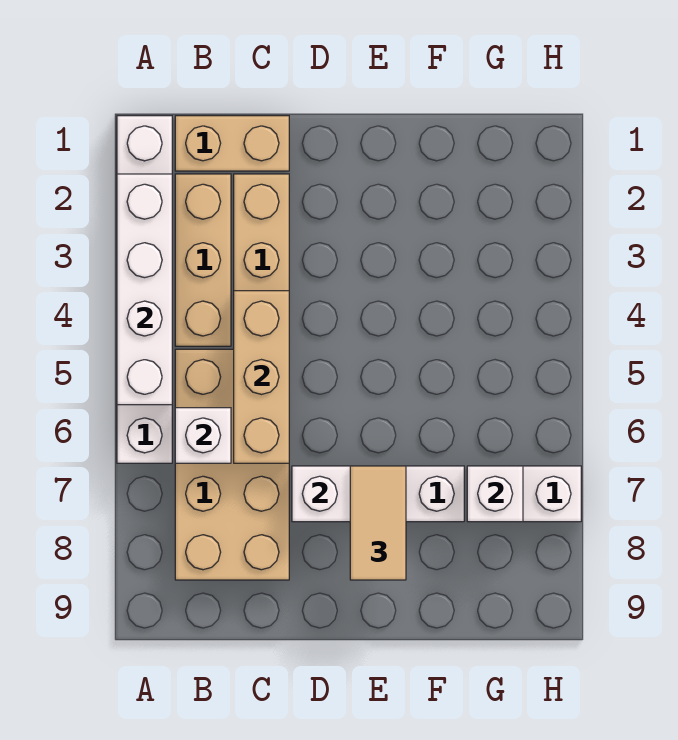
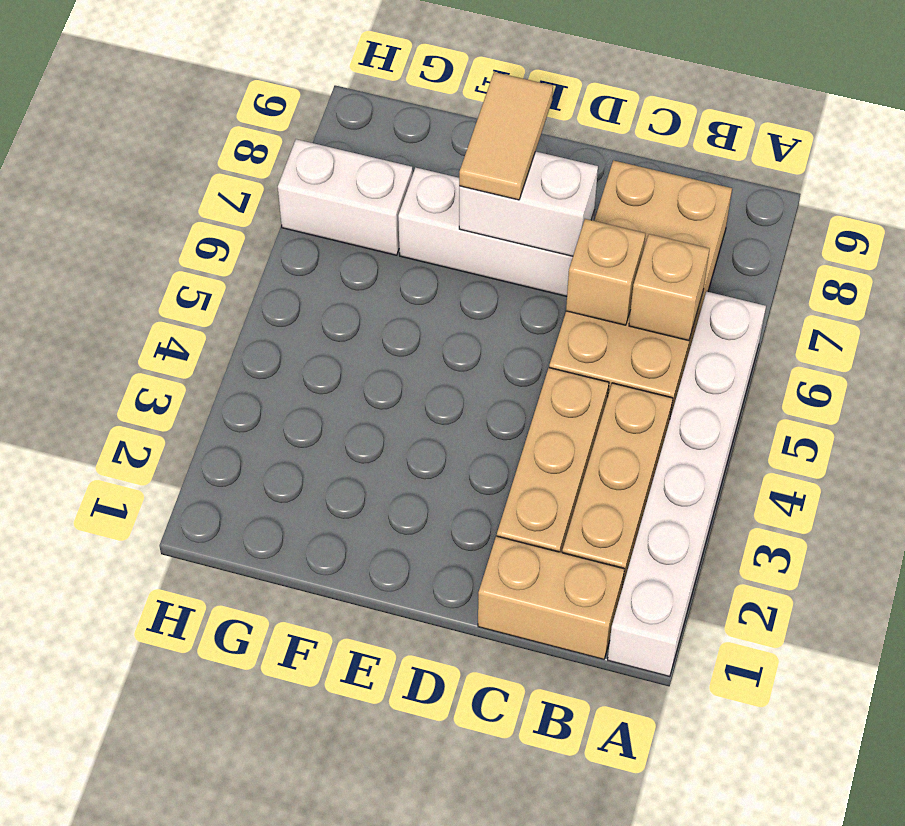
white 1x4 brick [117,174,172,405] -> none
white 1x1 brick [175,408,231,463] -> tan 1x1 brick [629,234,710,341]
tan 1x3 brick [234,291,289,463] -> tan 1x1 brick [566,219,645,325]
white 1x1 brick [467,466,523,522] -> none

